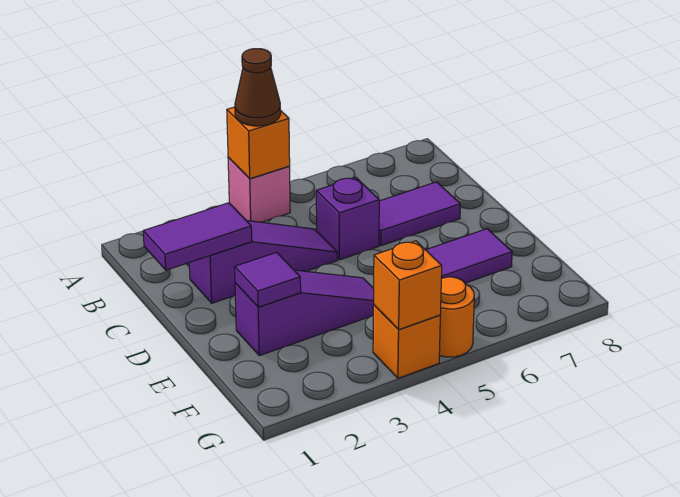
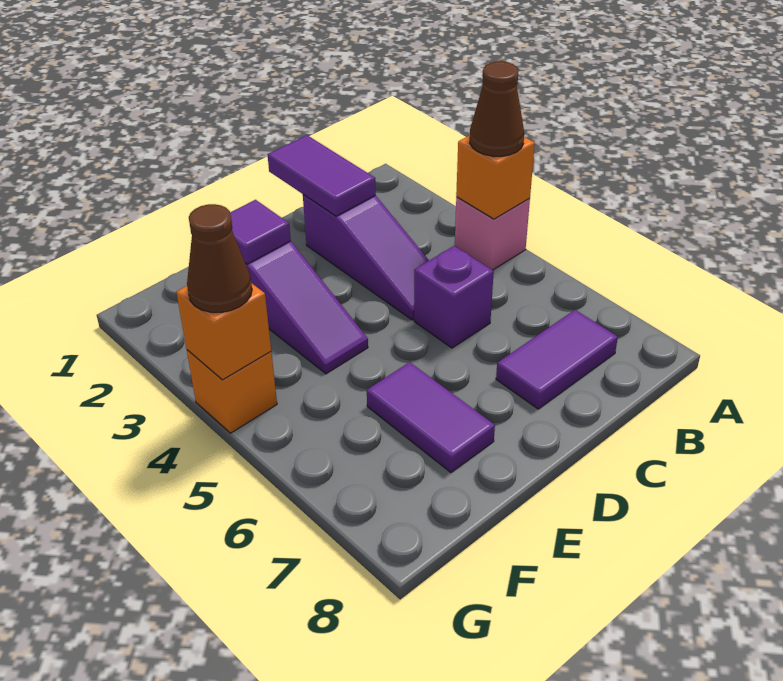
purple 1x2 tile [379,182,460,246] -> purple 1x2 tile turned to [496,310,618,409]
none -> brown 1x1 cone [187,204,252,312]
orange 1x1 round brick [439,277,474,357] -> none

